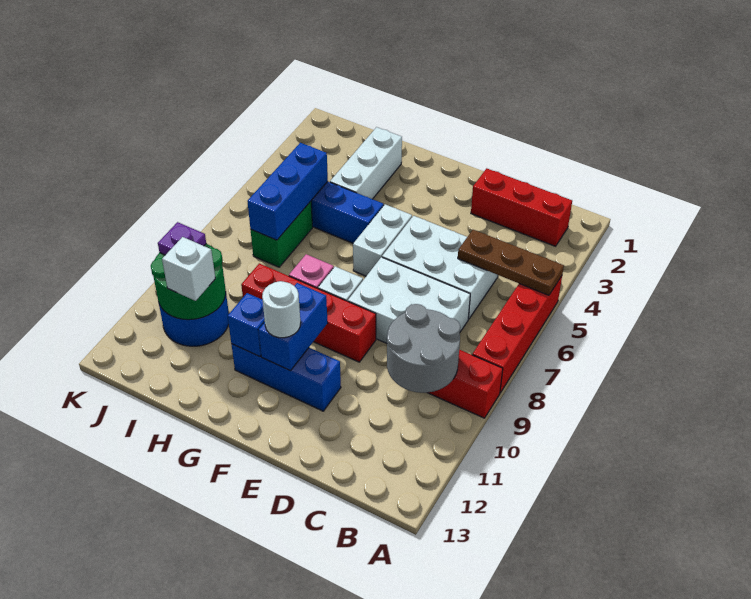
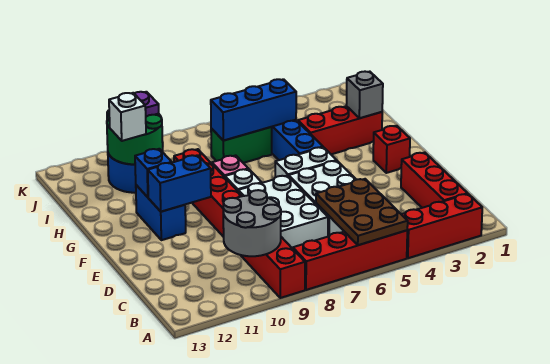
none -> red 1x3 brick [401,194,482,258]
brown 1x3 plate [458,230,564,295] -> brown 2x3 plate [316,179,408,245]
blue 1x3 brick [231,344,341,411] -> blue 1x2 brick [136,185,186,240]
none -> red 1x1 brick [373,126,410,173]
white 1x1 round brick [262,281,301,338] -> none
white 1x3 brick [330,127,402,199] -> red 1x3 brick [298,106,382,154]
none -> grey 1x1 brick [346,72,383,118]

